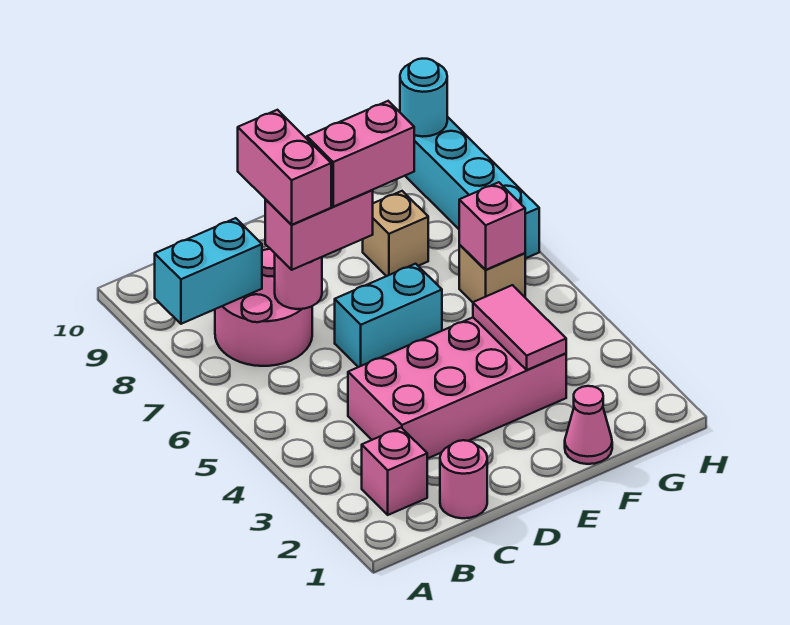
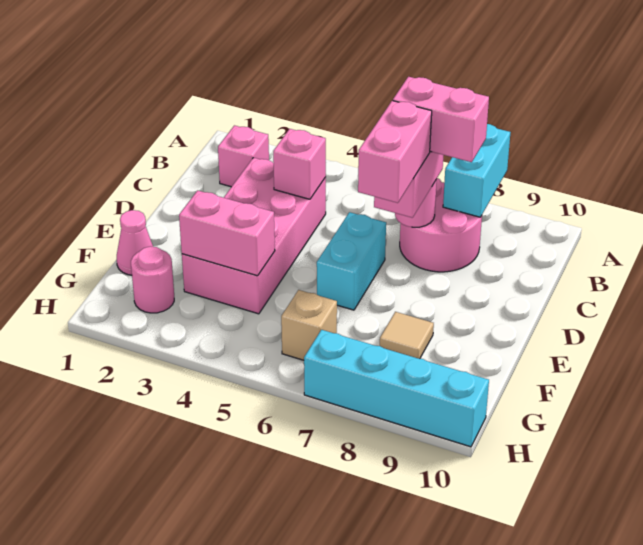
pink 1x1 round brick [440,440,487,518] -> pink 1x1 round brick moved to [131,246,174,313]
pink 1x2 tile [473,285,566,370] -> pink 1x2 brick [179,190,275,276]
tan 1x1 brick [363,191,428,276] -> tan 1x1 tile [380,312,434,359]
pink 1x1 brick [459,182,525,270] -> pink 1x1 brick moved to [273,129,326,199]
cyan 1x1 round brick [400,59,447,137] -> none

